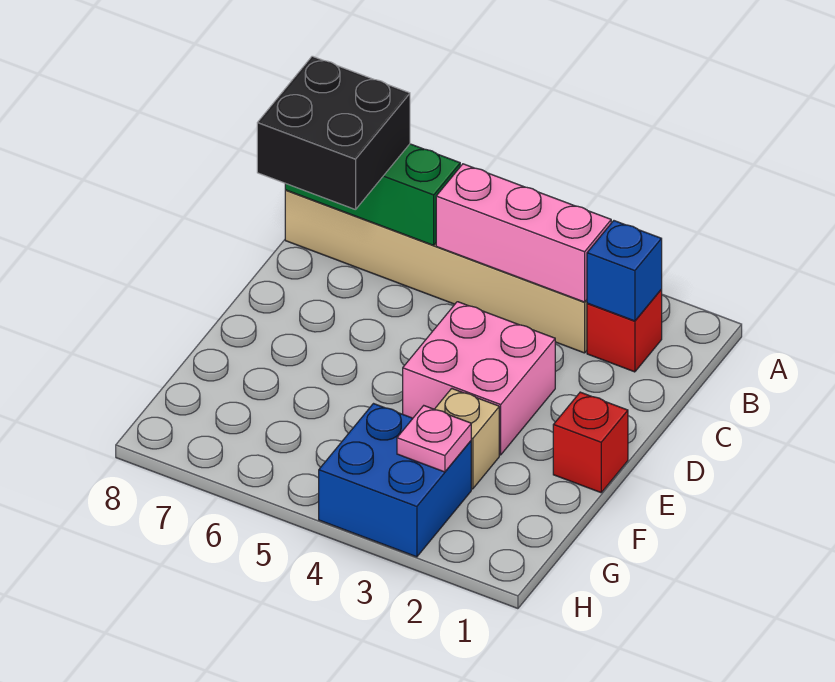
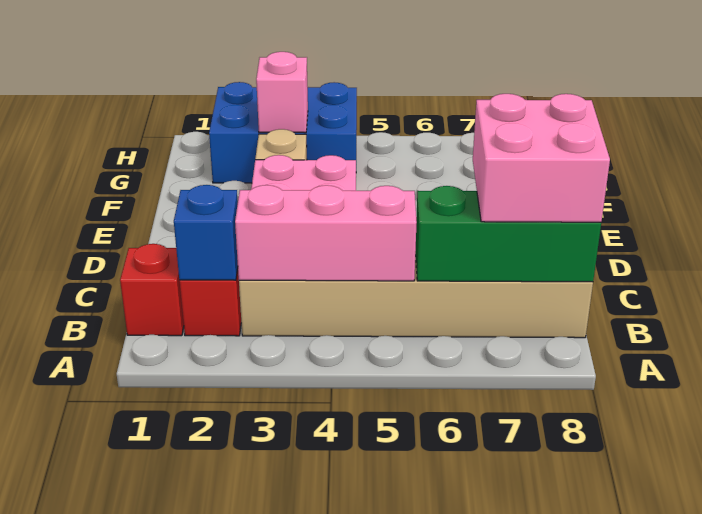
black 2x2 brick [257,56,410,210] -> pink 2x2 brick [473,94,610,222]
red 1x1 brick [553,392,628,493] -> red 1x1 brick moved to [120,244,184,336]
blue 2x2 brick [319,404,471,557] -> blue 2x3 brick [209,82,357,183]
pink 1x1 plate [397,406,471,472] -> pink 1x1 brick [256,52,308,133]

